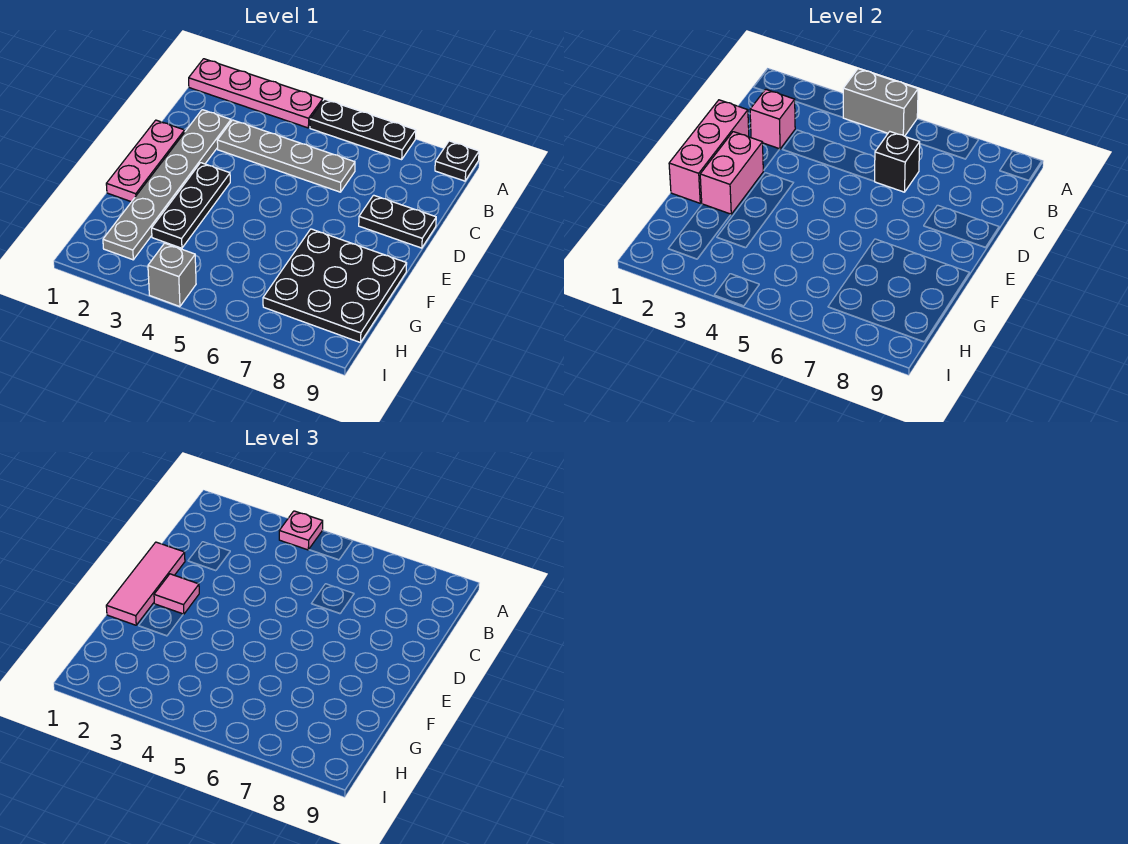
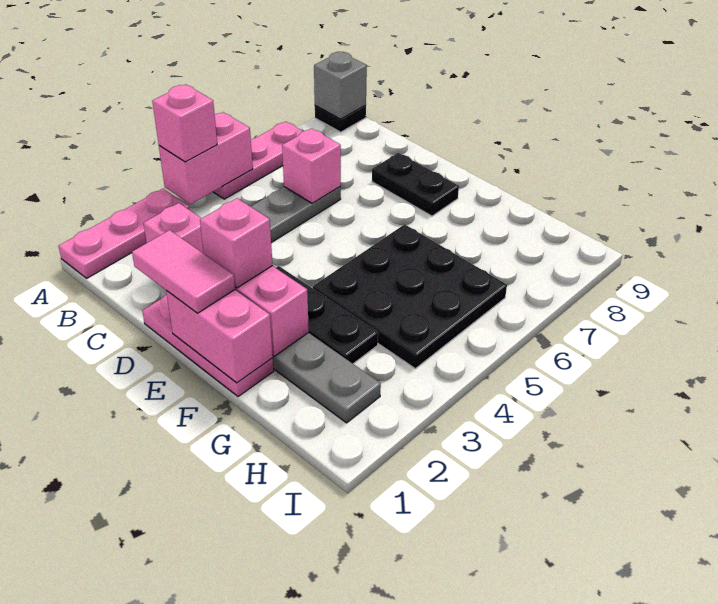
pink 1x4 plate [189,59,323,128] -> pink 1x3 plate [58,189,189,278]
grey 1x2 brick [843,69,918,136] -> pink 1x2 brick [159,112,253,204]
pink 1x1 plate [279,511,323,550] -> pink 1x1 brick [152,84,217,162]
black 1x3 plate [310,99,416,160] -> pink 1x3 plate [213,122,303,199]
black 1x1 brick [875,132,920,192] -> pink 1x1 brick [282,128,341,203]
pink 1x3 brick [669,100,749,203] -> pink 1x2 brick [166,290,273,383]
pink 1x3 tile [106,542,185,625] -> pink 1x2 tile [132,230,235,313]
black 1x2 plate [359,195,436,248] -> black 1x2 plate turned to [372,153,459,216]
pink 1x1 tile [154,574,199,614] -> pink 1x1 brick [200,198,272,288]
black 3x3 plate [263,229,407,343] -> black 3x3 plate moved to [313,224,507,368]
grey 1x1 brick [148,243,196,307] -> grey 1x1 brick moved to [314,52,367,119]

